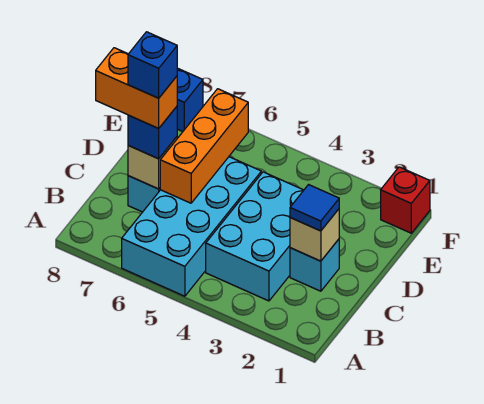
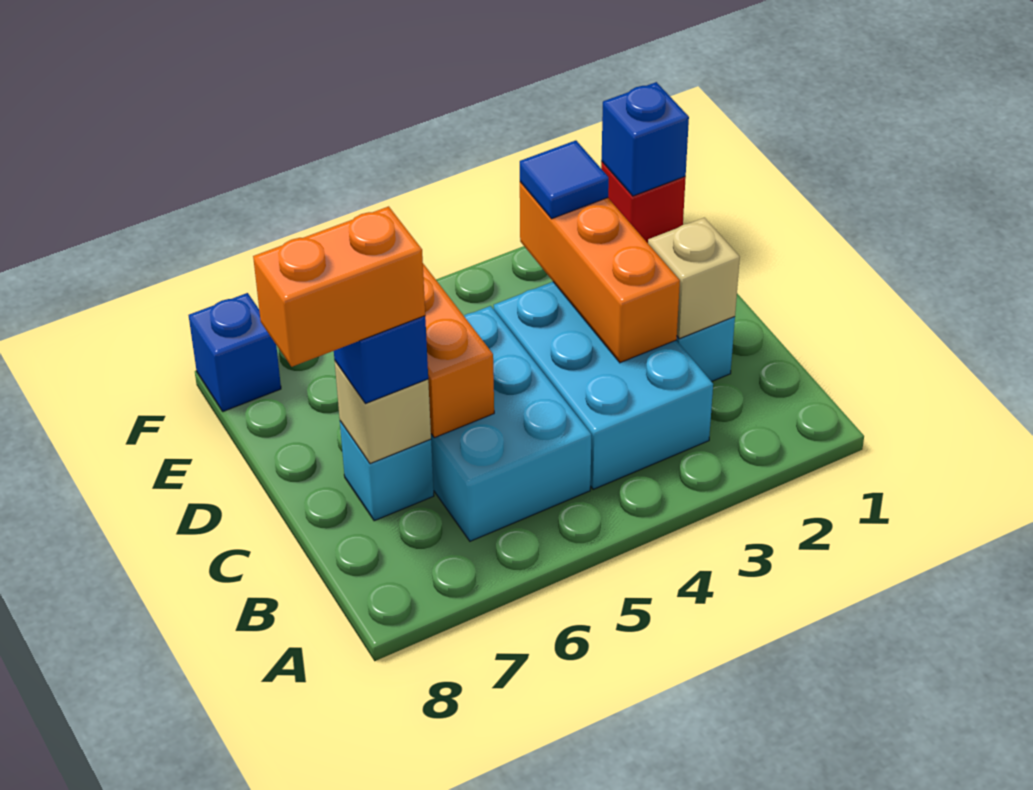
cyan 2x4 brick [122,157,261,296] -> cyan 2x3 brick [431,306,591,541]
blue 1x1 tile [290,185,339,231] -> blue 1x1 tile moved to [520,140,609,219]
none -> orange 1x3 brick [520,182,680,363]
blue 1x1 brick [128,32,177,98] -> blue 1x1 brick moved to [601,82,689,196]

